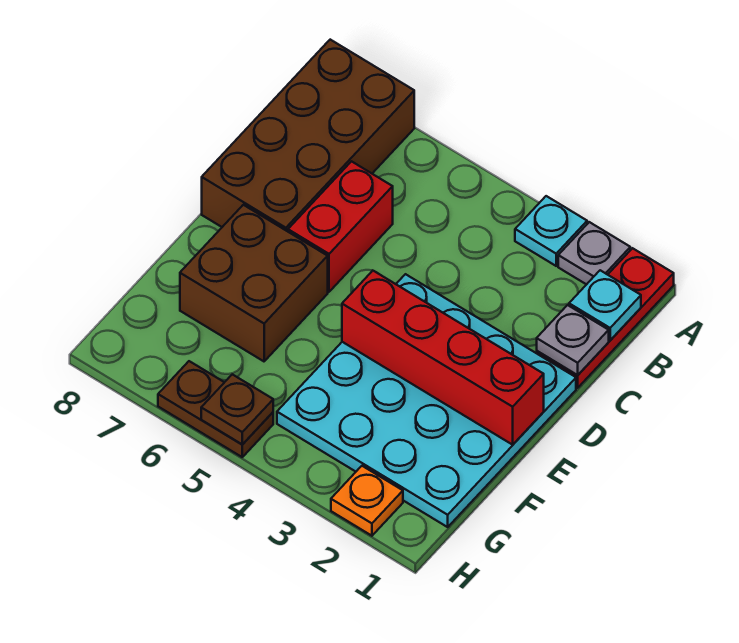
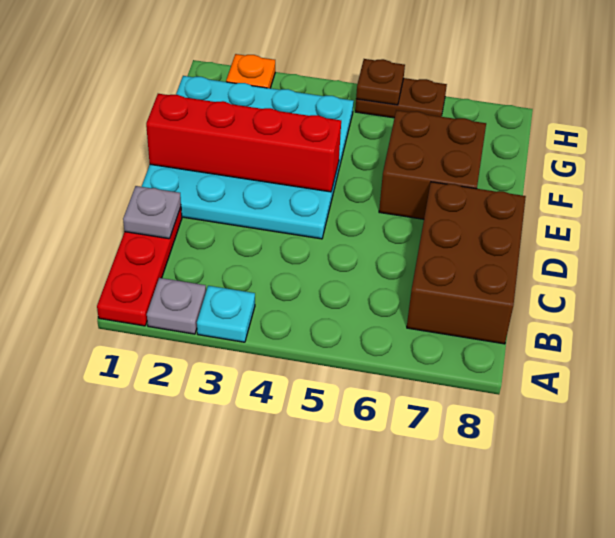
brown 2x4 brick [202,40,414,231] -> brown 2x3 brick [407,182,526,344]
cyan 1x1 plate [569,270,641,340] -> none
red 1x2 brick [288,161,393,292] -> none

